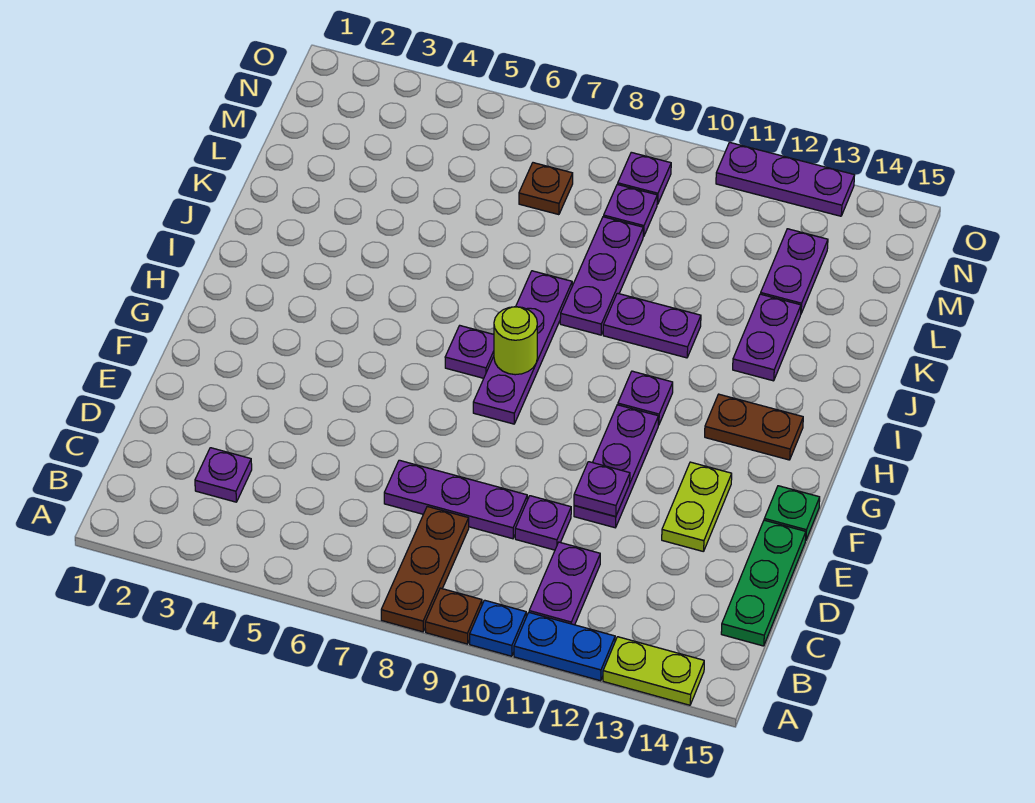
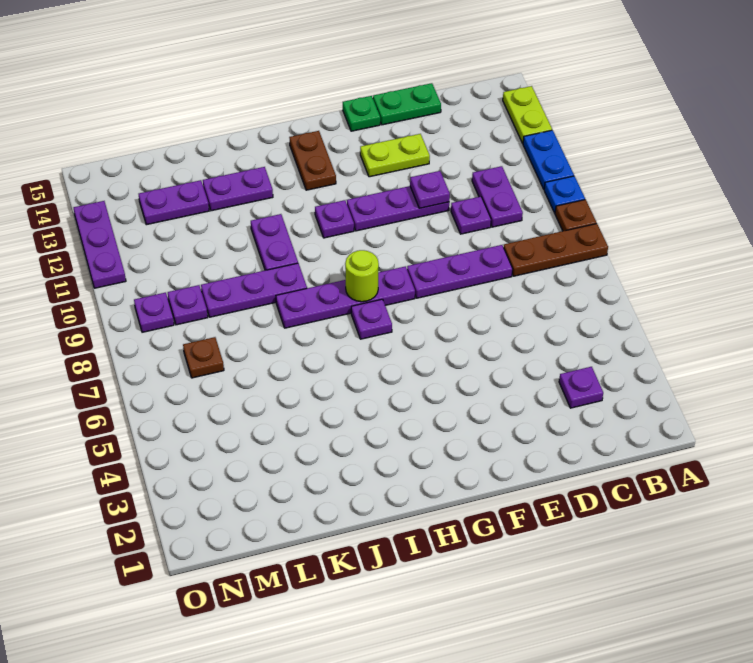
purple 1x2 plate [529,542,600,625] -> purple 1x2 plate turned to [472,166,523,227]
green 1x3 plate [721,520,806,646] -> green 1x2 plate [373,83,441,125]
purple 1x3 plate [384,460,527,539] -> purple 1x3 plate turned to [407,245,512,298]

